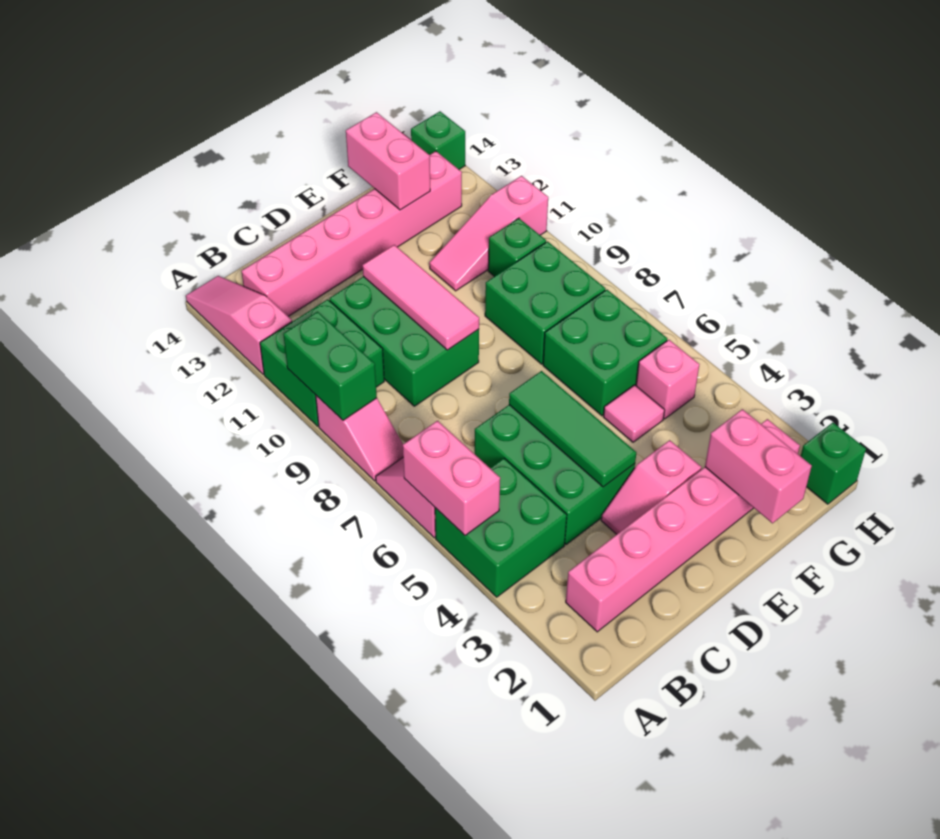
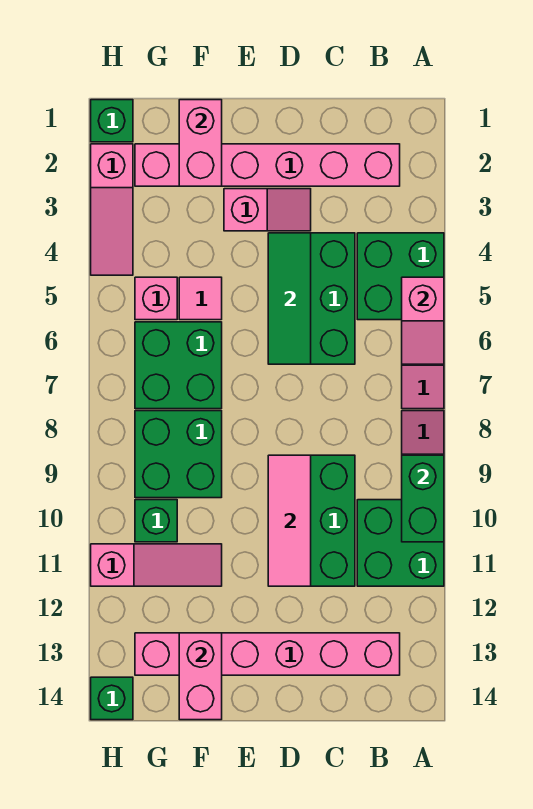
pink 1x2 brick [403,421,500,535] -> pink 1x2 slope [402,277,444,364]
pink 1x3 slope [186,276,292,374] -> pink 1x3 slope moved to [91,144,133,275]

